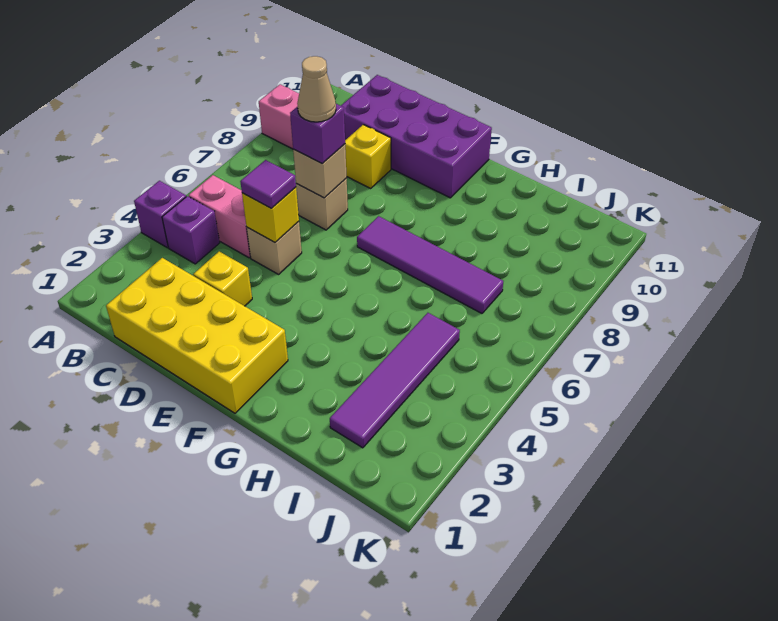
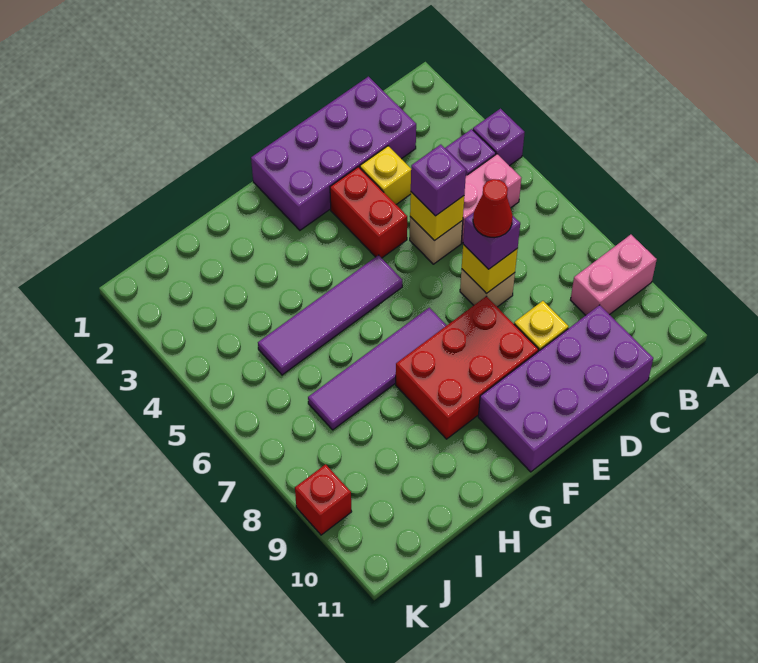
yellow 2x4 brick [106,258,288,413] -> purple 2x4 brick [251,77,416,230]
purple 1x1 tile [240,160,296,208] -> purple 1x1 brick [411,145,466,216]
tan 1x1 brick [293,144,347,198] -> yellow 1x1 brick [462,244,518,294]
tan 1x1 cone [297,56,336,122] -> red 1x1 cone [473,179,513,238]
none -> red 1x2 brick [330,167,407,258]
none -> red 2x3 brick [396,296,539,439]
purple 1x4 tile [330,313,460,448] -> purple 1x4 tile turned to [258,255,402,375]
none -> red 1x1 brick [295,464,352,535]

